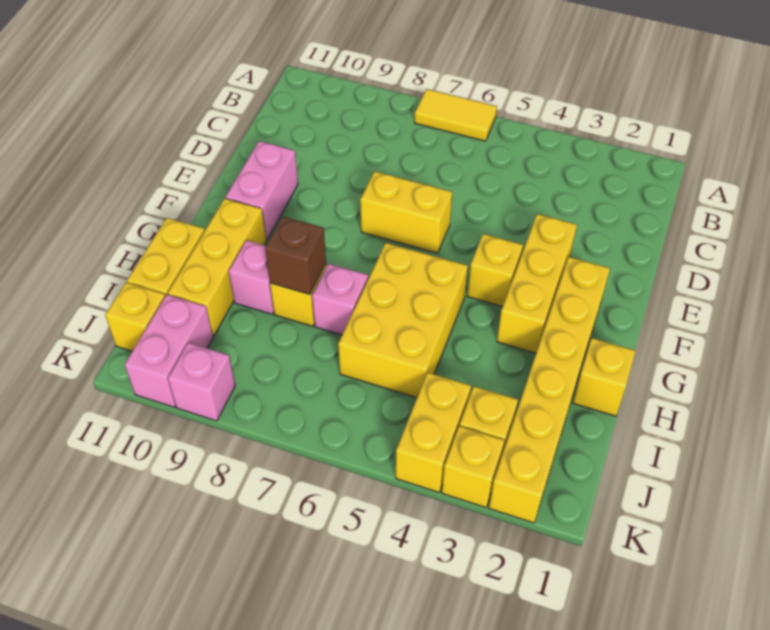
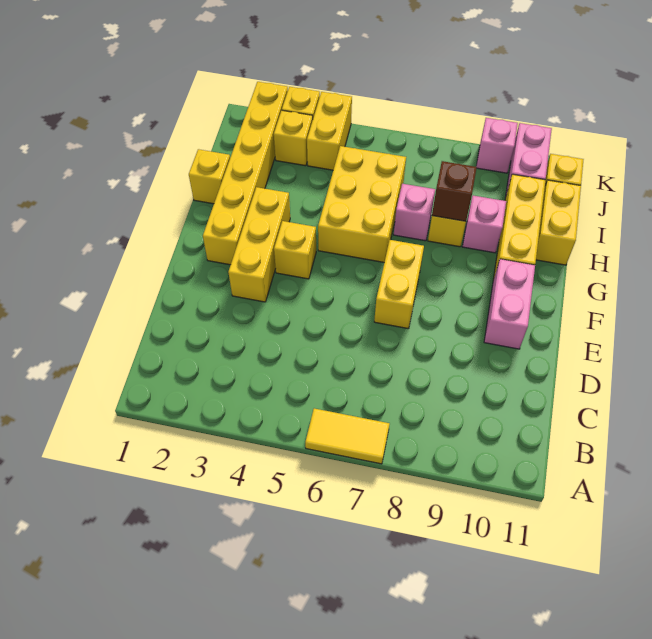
yellow 1x2 brick [360,171,452,253] -> yellow 1x2 brick turned to [374,240,424,329]

